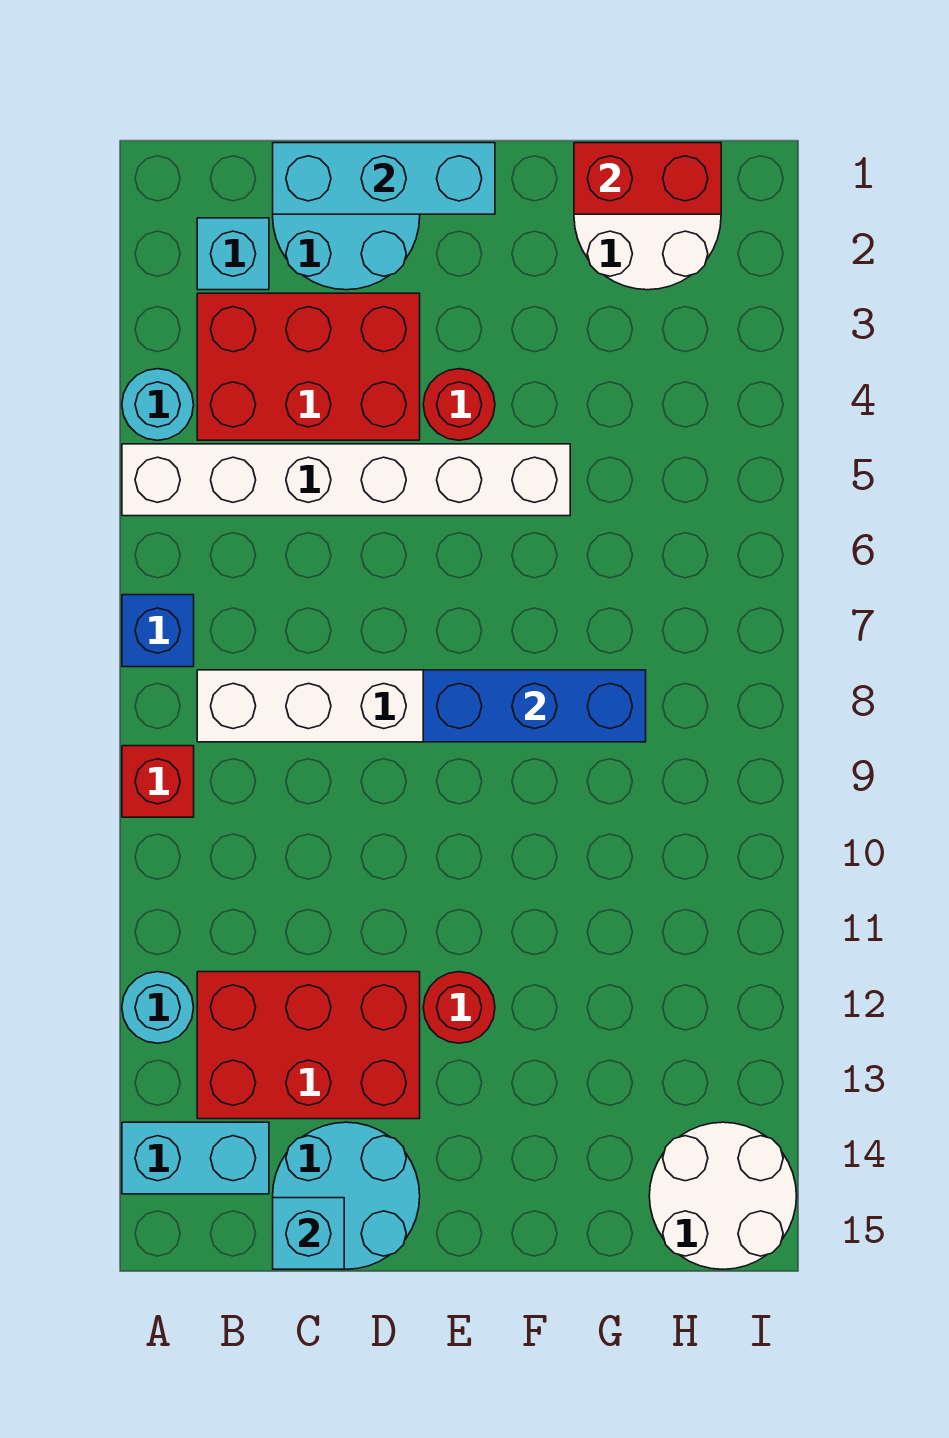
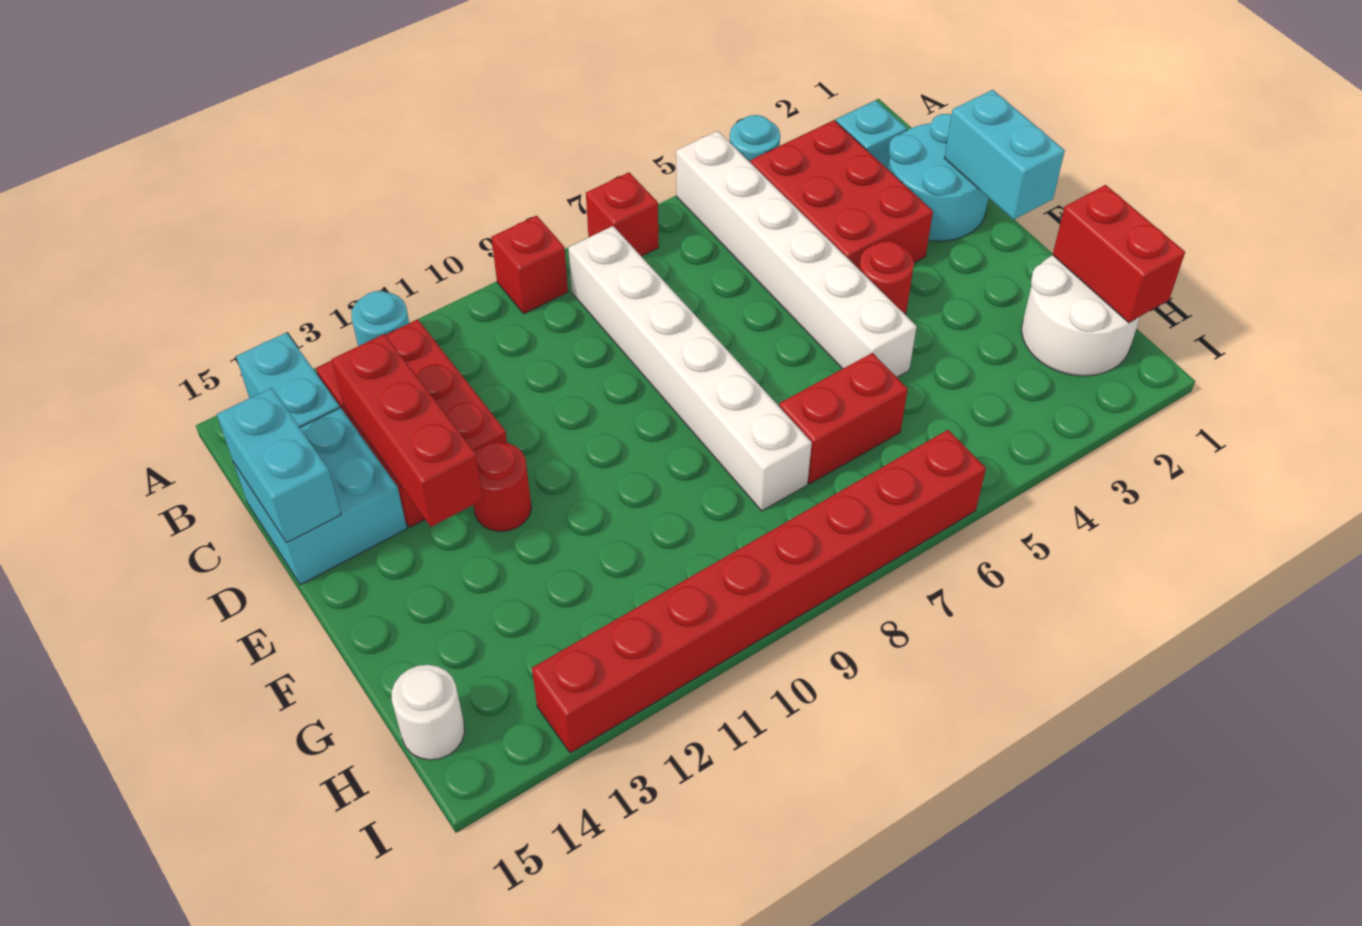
blue 1x1 brick [122,595,194,667] -> red 1x1 brick [586,172,659,256]
cyan 1x3 brick [273,143,495,214] -> cyan 1x2 brick [944,90,1065,220]
none -> red 1x3 brick [332,334,483,527]
cyan 2x2 round brick [273,1122,420,1269] -> cyan 2x2 brick [233,408,407,585]
cyan 1x1 brick [273,1198,344,1269] -> cyan 1x2 brick [217,388,341,543]
blue 1x3 brick [423,670,646,742] -> none
none -> red 1x2 brick [779,353,908,484]
white 2x2 round brick [649,1122,797,1269] -> white 1x1 round brick [392,665,465,760]
none -> red 1x8 brick [532,430,986,753]

